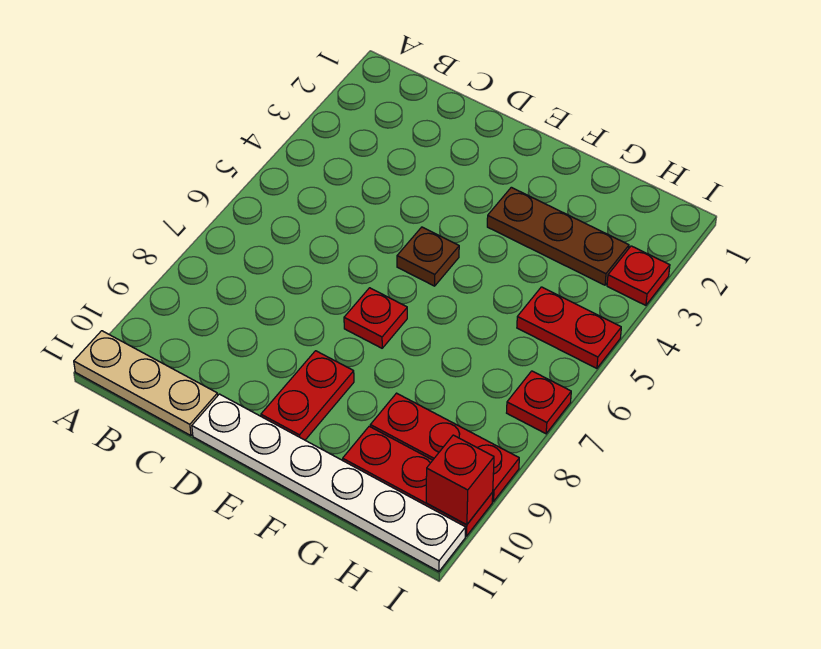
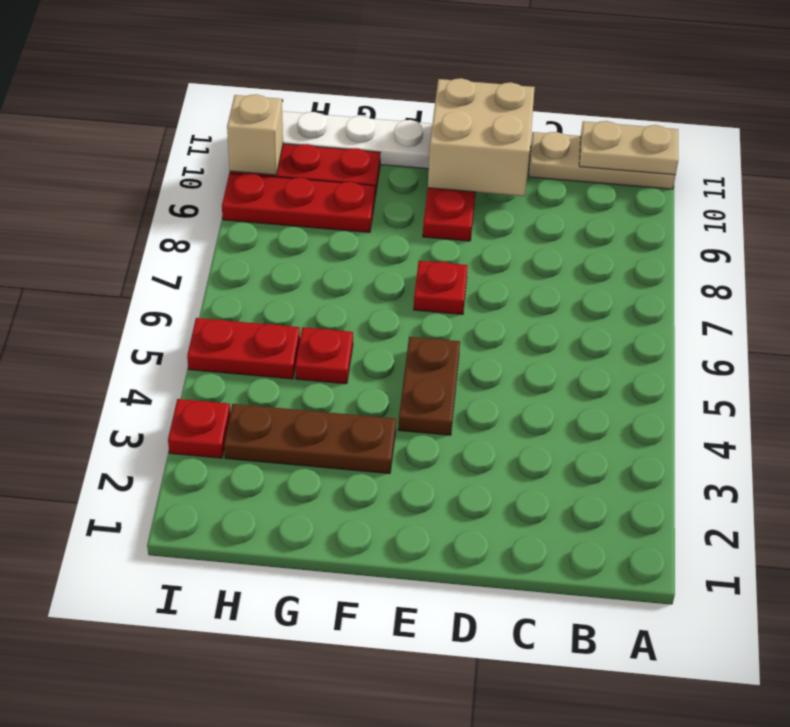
none -> tan 1x2 plate [579,121,678,175]
none -> tan 2x2 brick [428,78,535,196]
brown 1x1 plate [397,227,459,286] -> brown 1x2 plate [398,337,460,435]
red 1x1 plate [507,371,571,434] -> red 1x1 plate moved to [295,327,353,384]
red 1x1 brick [426,435,494,525] -> tan 1x1 brick [227,94,283,175]

